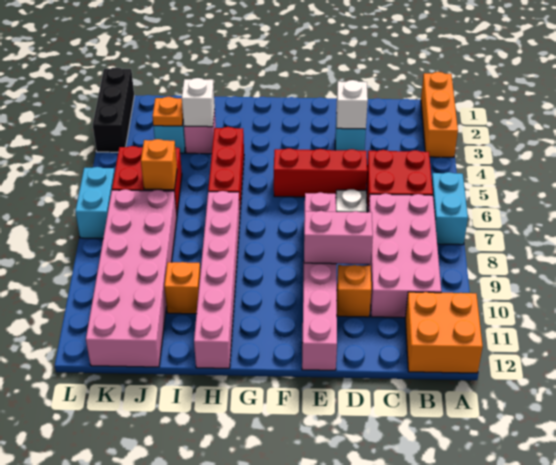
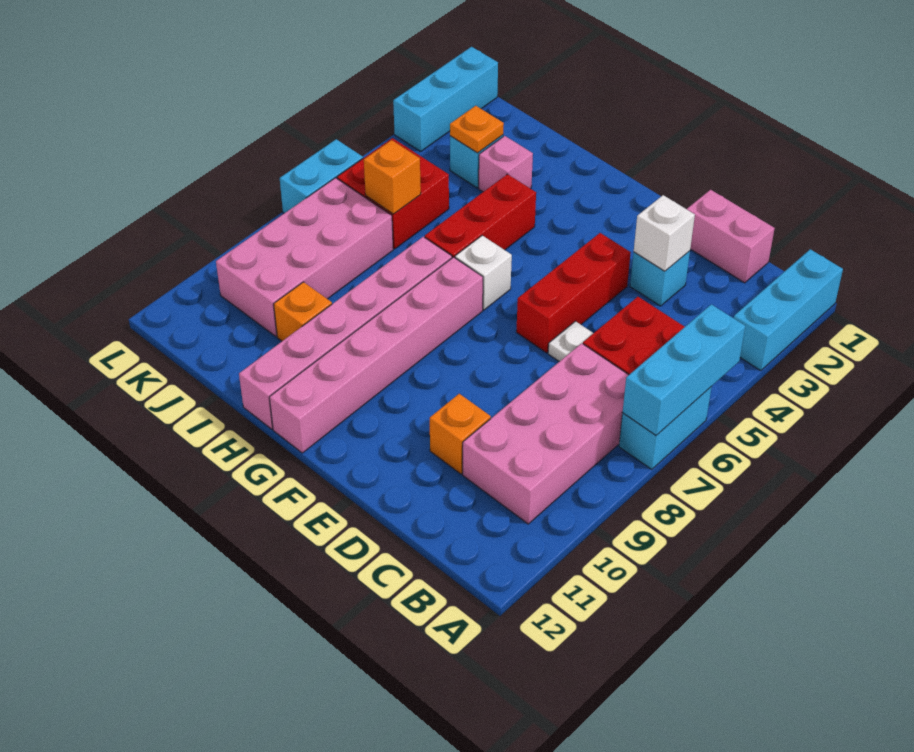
orange 1x3 brick [421,72,458,157] -> cyan 1x3 brick [734,249,843,371]
none -> cyan 1x3 brick [623,304,745,435]
orange 2x2 brick [405,292,483,373] -> none
red 1x3 brick [274,148,367,197] -> red 1x3 brick turned to [516,233,631,353]
pink 1x2 brick [304,211,373,264] -> pink 1x2 brick moved to [687,190,775,283]
pink 1x6 brick [302,192,337,370] -> pink 1x6 brick moved to [269,257,483,453]
white 1x1 brick [182,78,215,127] -> white 1x1 brick moved to [455,235,512,310]
pink 2x6 brick [86,189,177,367] -> pink 2x4 brick [216,178,393,337]
black 1x3 brick [93,67,134,152] -> cyan 1x3 brick [393,47,498,151]

